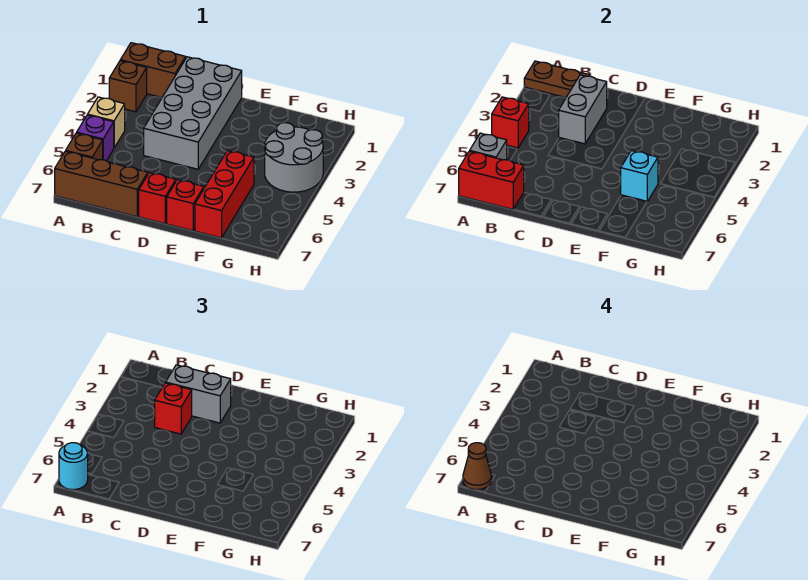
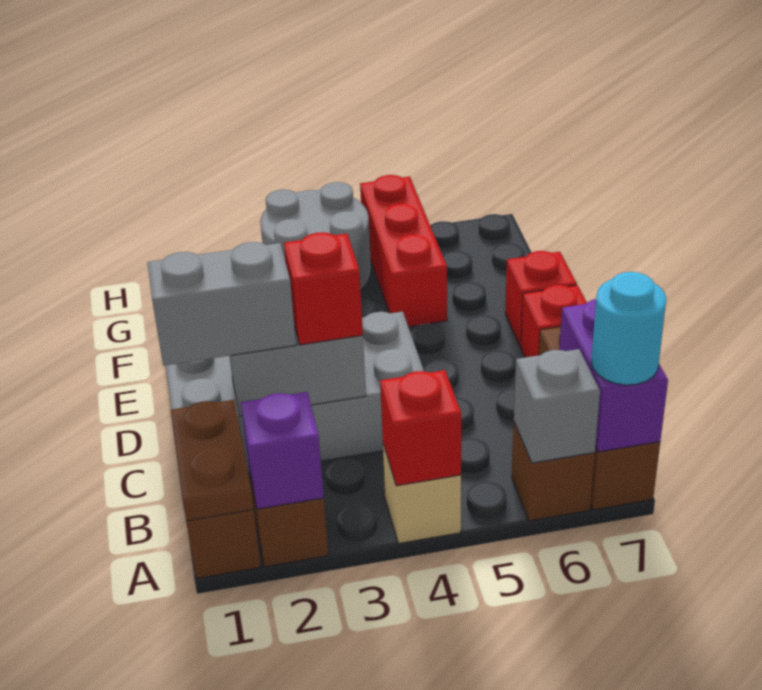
purple 1x1 brick [77,115,114,161] -> purple 1x1 brick moved to [241,392,324,509]
red 1x2 brick [459,151,524,209] -> purple 1x2 brick [559,299,668,452]
brown 1x1 cone [463,443,492,490] -> none
grey 1x2 brick [166,365,231,423] -> grey 1x2 brick turned to [147,242,296,366]
red 1x3 brick [195,151,254,238] -> red 1x3 brick turned to [360,175,447,327]
cyan 1x1 brick [621,151,658,201] -> none

